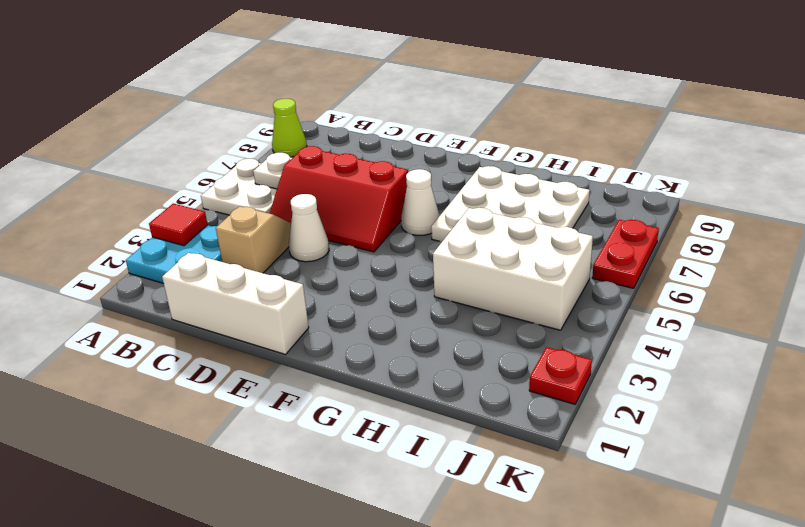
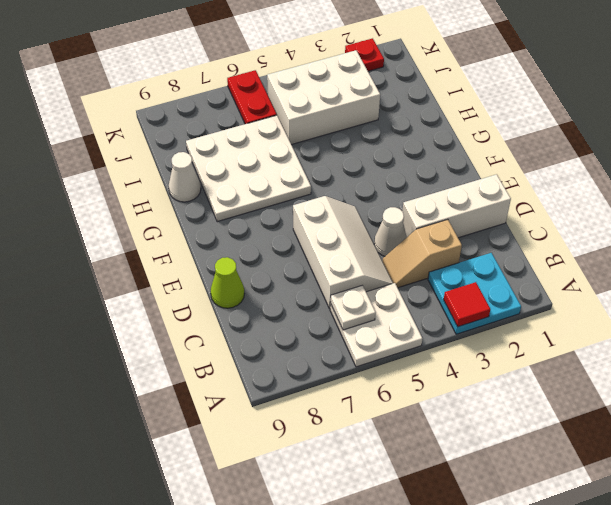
lime 1x1 cone [272,99,307,157] -> lime 1x1 cone moved to [211,257,244,308]
white 1x3 brick [162,253,309,355] -> white 1x3 brick turned to [402,174,511,238]
red 2x3 slope [269,146,408,252] -> white 2x3 slope [293,196,393,309]
white 1x1 cone [401,169,440,236] -> white 1x1 cone moved to [169,152,201,202]
white 2x3 brick [433,208,593,330] -> white 2x3 brick turned to [267,50,380,145]
red 1x2 plate [592,219,659,288] -> red 1x2 plate turned to [227,70,277,124]

